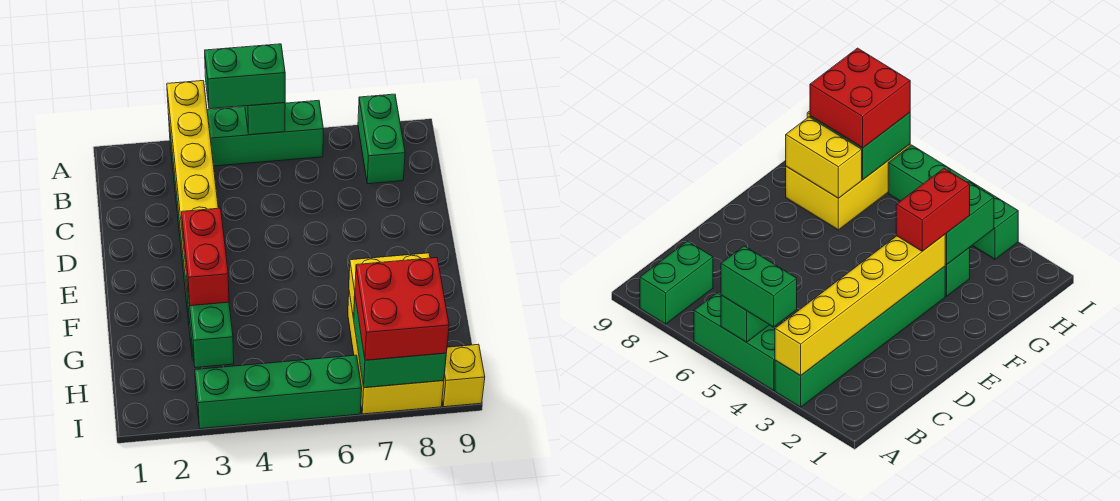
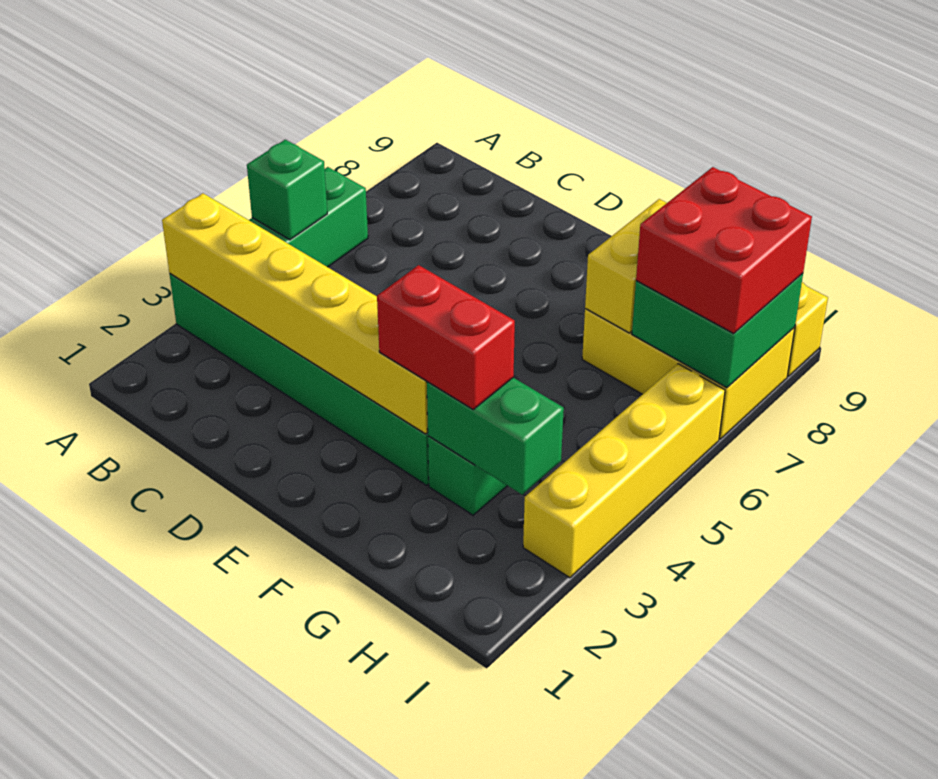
green 1x2 brick [205,44,285,109] -> none
green 1x2 brick [358,94,405,184] -> none
green 1x4 brick [195,355,362,429] -> yellow 1x4 brick [523,364,725,578]

